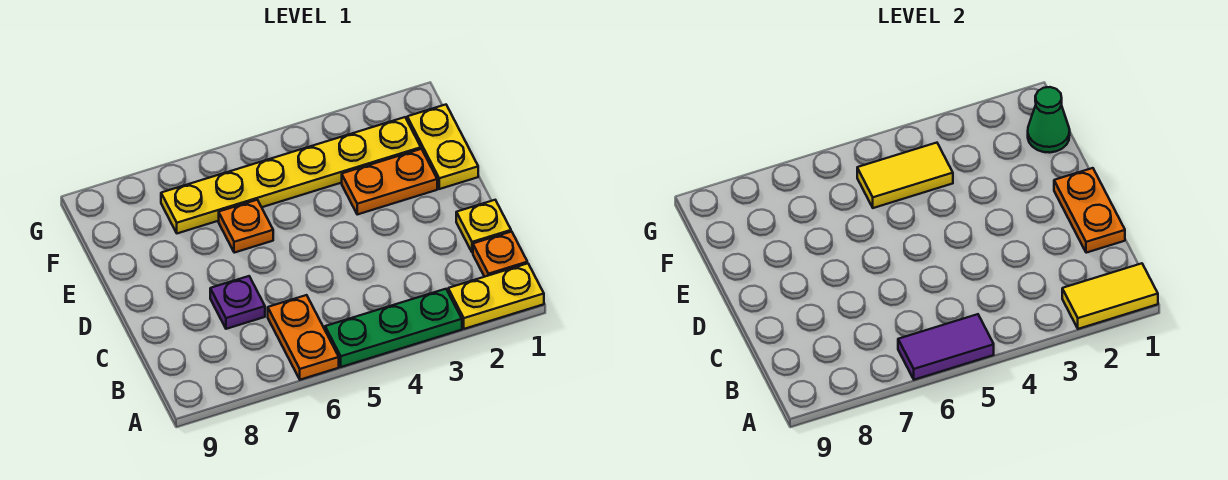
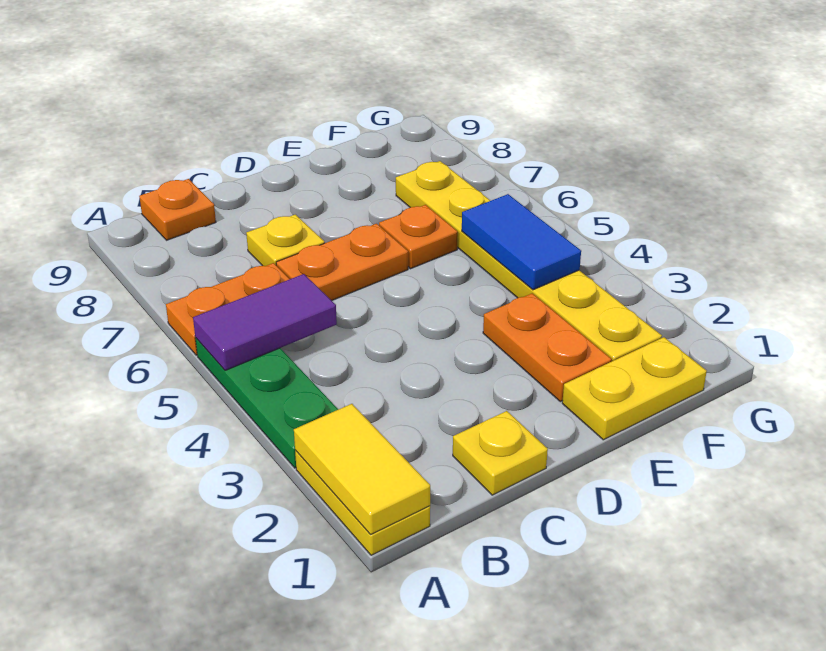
purple 1x2 tile [898,314,994,380] -> purple 1x2 tile turned to [193,274,337,370]
orange 1x1 plate [473,232,527,277] -> orange 1x1 plate moved to [139,179,216,240]
orange 1x2 plate [1054,168,1125,253] -> orange 1x2 plate moved to [276,224,408,301]
purple 1x1 plate [210,276,265,329] -> yellow 1x1 plate [246,214,325,266]
green 1x1 cone [1028,87,1070,153] -> none
yellow 1x2 tile [857,143,953,208] -> blue 1x2 tile [462,194,581,290]

